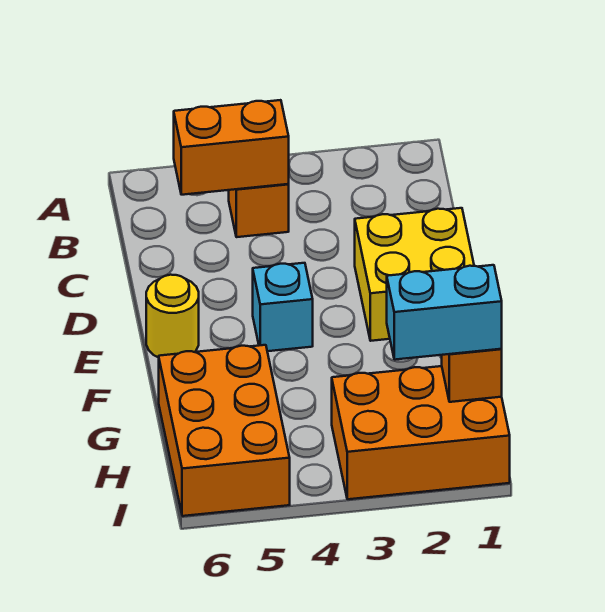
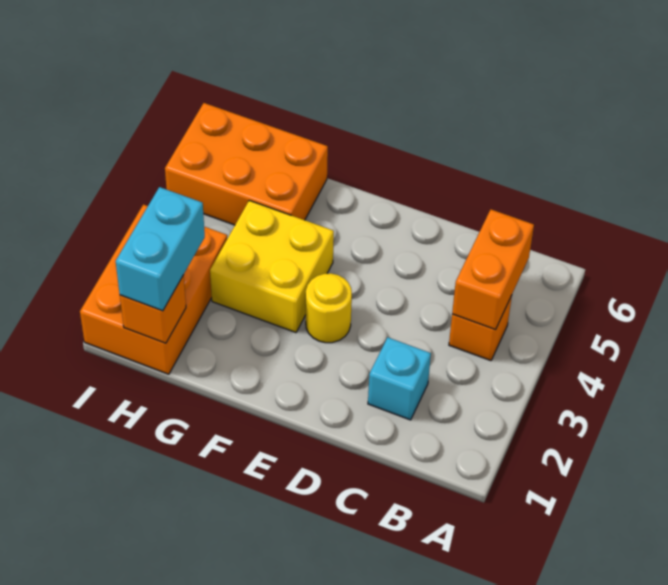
yellow 2x2 brick [355,208,474,341] -> yellow 2x2 brick moved to [210,200,334,333]
cyan 1x1 brick [253,263,313,351] -> cyan 1x1 brick moved to [368,337,431,420]
yellow 1x1 round brick [146,275,199,358] -> yellow 1x1 round brick moved to [306,273,352,343]

